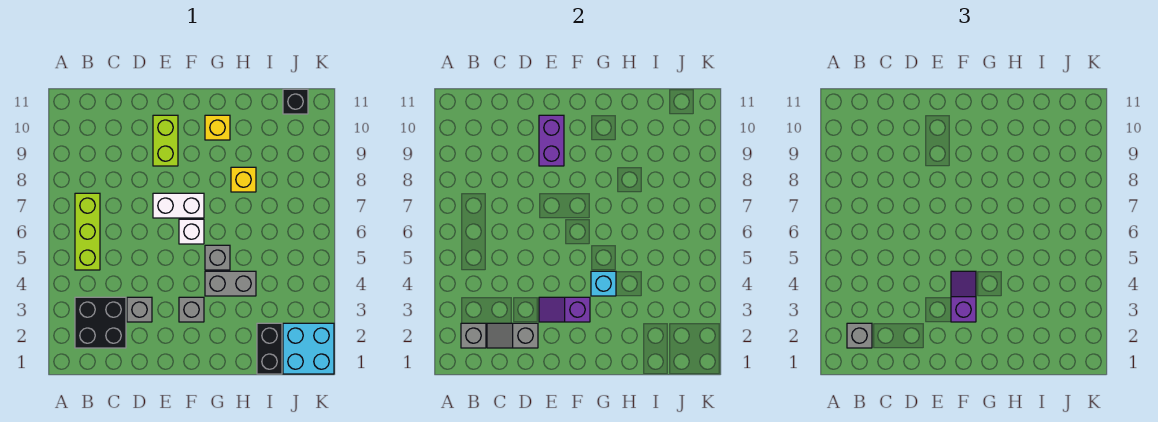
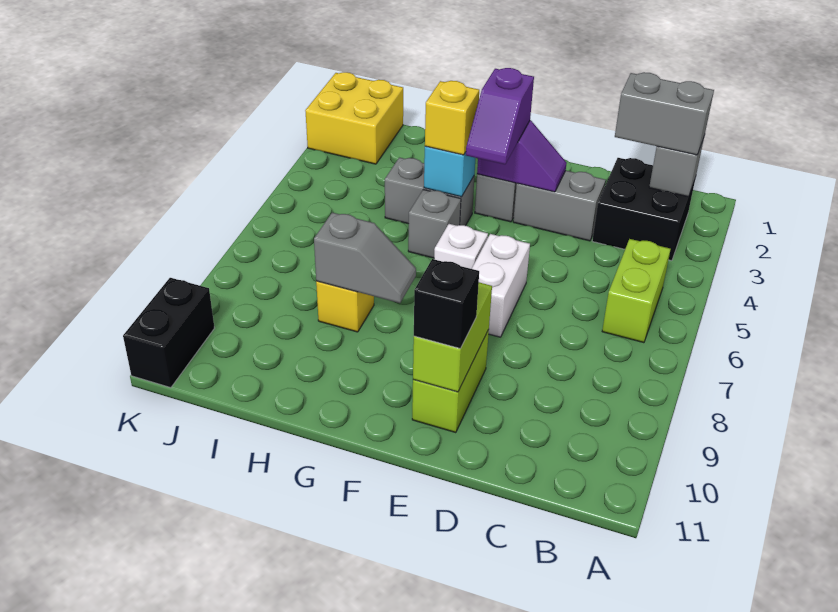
grey 1x1 brick [847,323,872,348] -> grey 1x2 brick [615,72,714,155]
lime 1x3 brick [75,193,100,270] -> lime 1x2 brick [602,239,671,343]
grey 1x2 slope [487,323,538,348] -> grey 1x2 slope moved to [314,213,416,303]
grey 1x1 brick [127,297,152,322] -> grey 1x2 brick [513,171,606,241]
white 1x2 brick [153,193,204,218] -> white 1x2 brick turned to [472,234,530,337]
purple 1x2 brick [539,115,564,166] -> lime 1x2 brick [413,283,492,392]
yellow 1x1 brick [205,115,230,140] -> yellow 1x1 brick moved to [425,81,479,155]
black 1x2 brick [257,323,282,374] -> black 1x2 brick moved to [123,278,214,388]
cyan 2x2 brick [283,323,334,374] -> yellow 2x2 brick [305,72,403,164]
black 1x1 brick [283,89,308,114] -> black 1x1 brick moved to [414,259,479,348]

